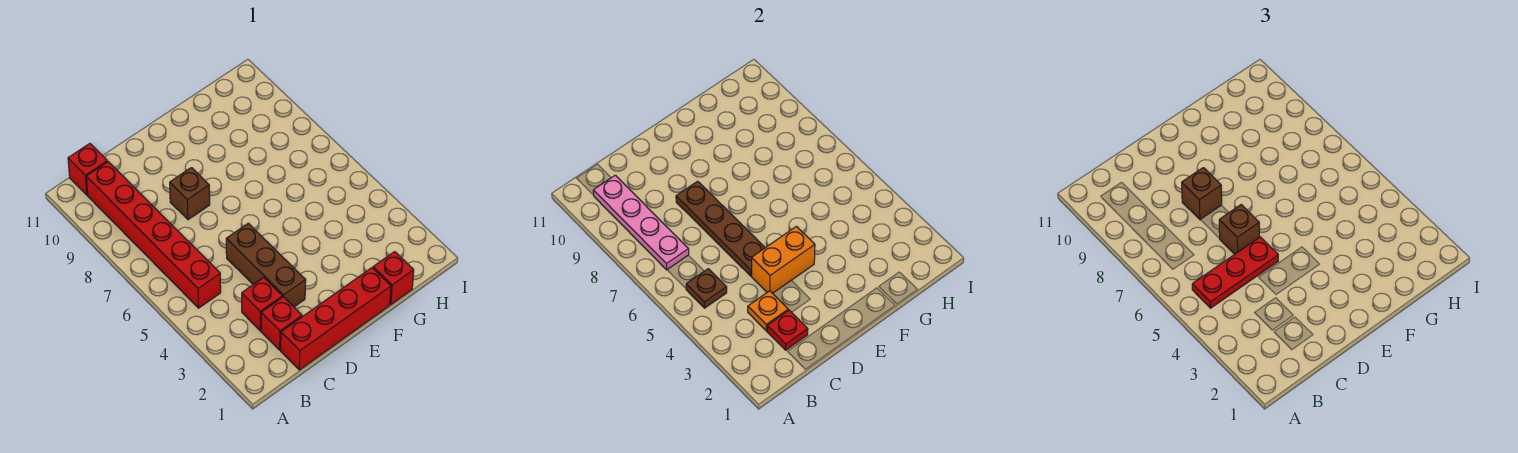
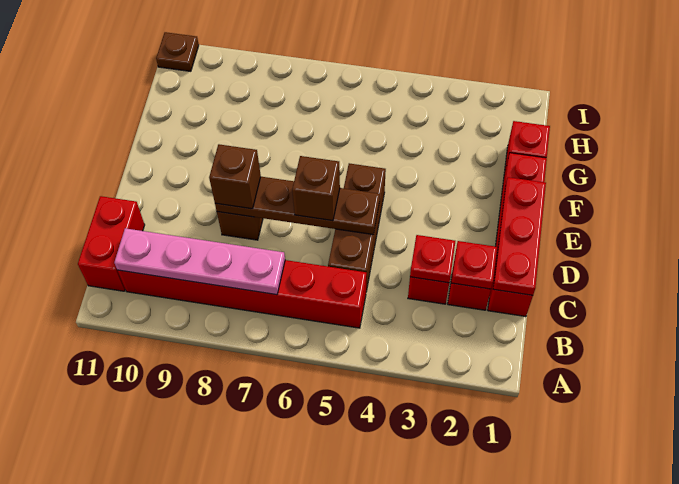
brown 1x1 plate [686,269,727,308] -> brown 1x1 plate moved to [156,32,199,71]
red 1x3 plate [1192,237,1278,308] -> red 1x3 plate moved to [493,177,546,295]
red 1x1 brick [68,144,108,195] -> red 1x2 brick [78,196,145,291]
orange 1x1 plate [748,291,788,331] -> red 1x1 plate [410,235,455,283]
brown 1x3 brick [226,223,306,307] -> brown 1x3 brick turned to [328,163,386,291]
orange 1x2 brick [752,226,815,293] -> none

